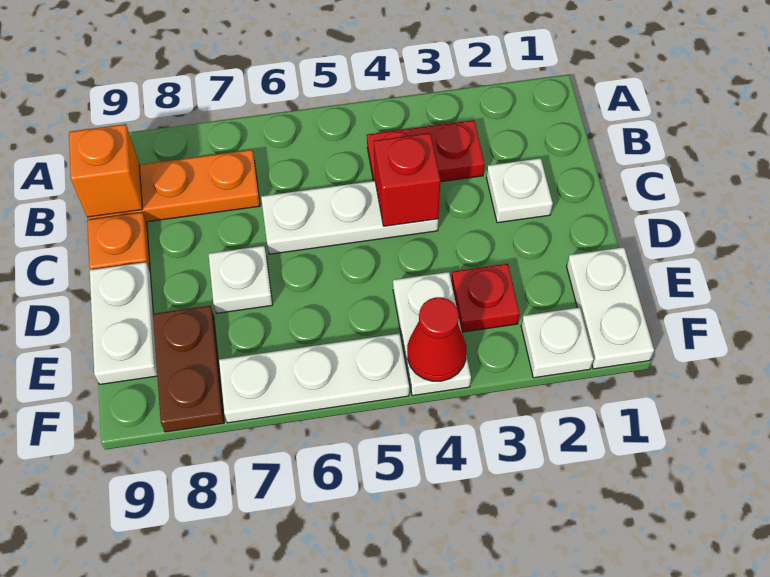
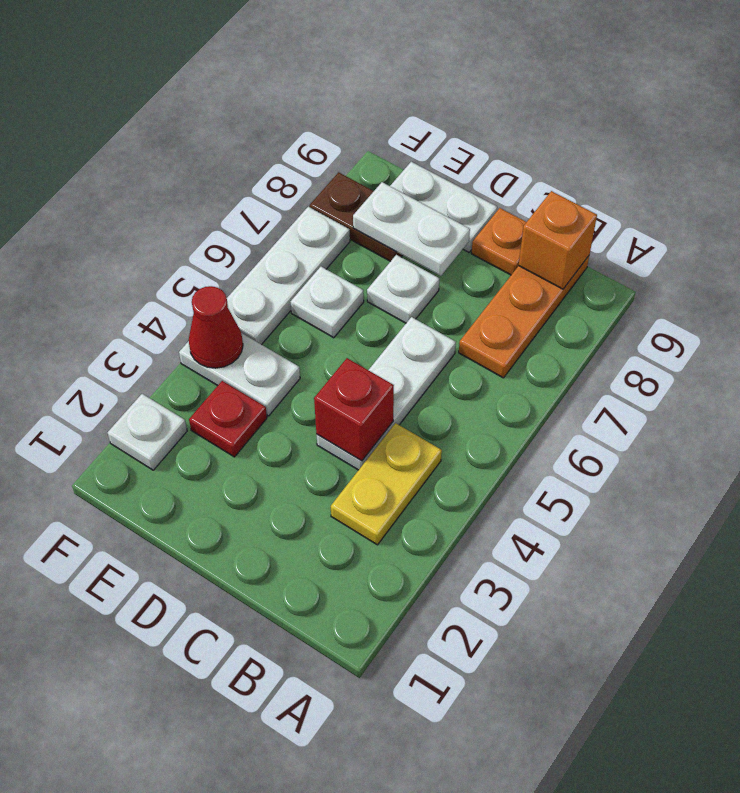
red 1x2 plate [367,120,485,182] -> yellow 1x2 plate [331,423,442,545]
white 1x1 plate [486,158,553,223] -> white 1x1 plate moved to [291,267,364,338]
white 1x2 plate [567,247,654,369] -> white 1x2 plate moved to [353,182,470,276]

